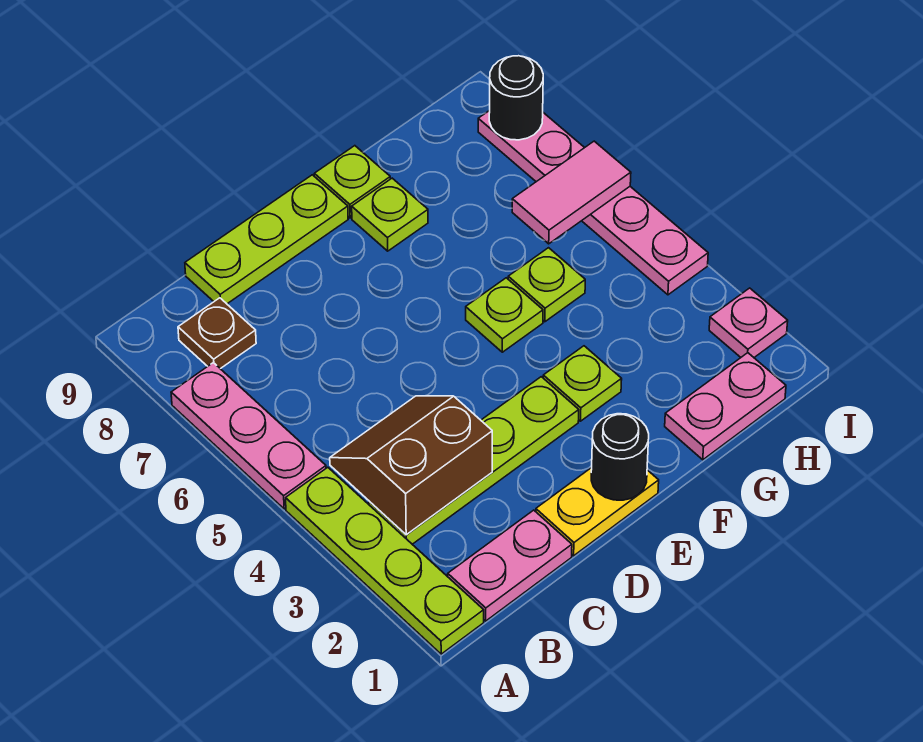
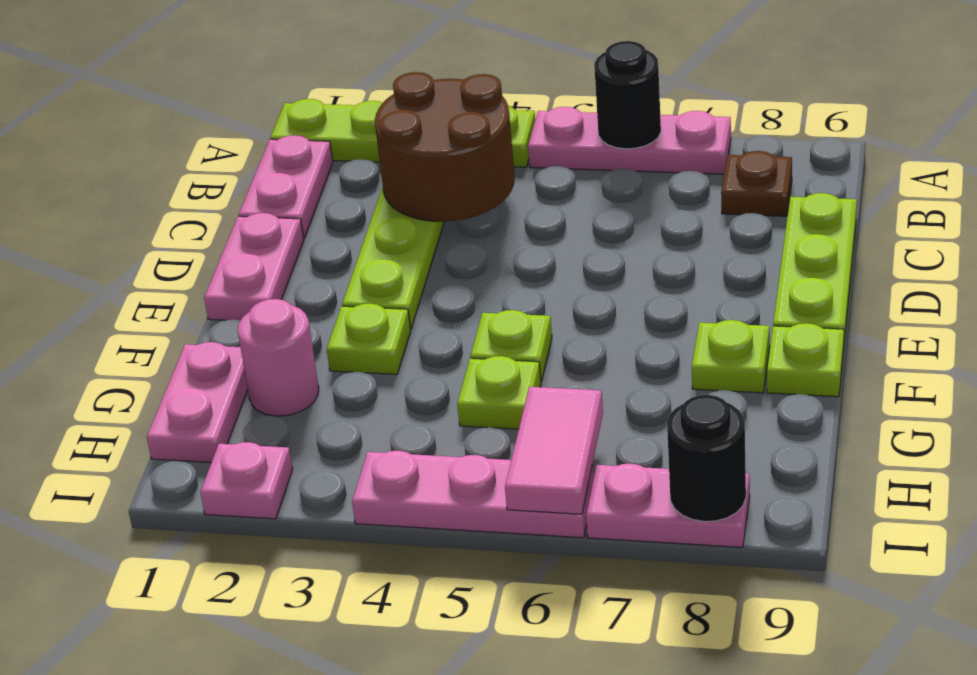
brown 2x2 slope [330,396,492,535] -> brown 2x2 round brick [375,72,515,222]
yellow 1x2 plate [536,468,659,556] -> pink 1x2 plate [204,213,304,321]
black 1x1 round brick [591,414,649,500] -> black 1x1 round brick moved to [594,41,661,149]
none -> pink 1x1 round brick [238,299,319,416]

